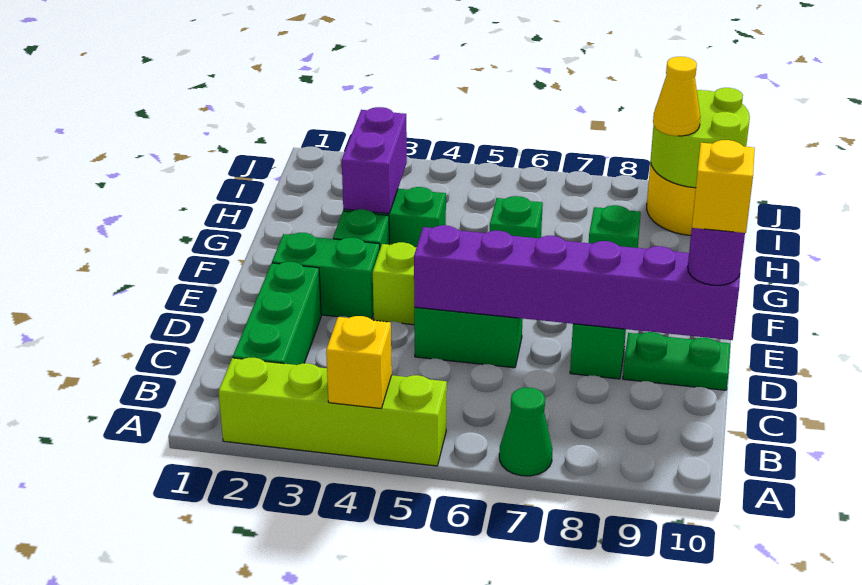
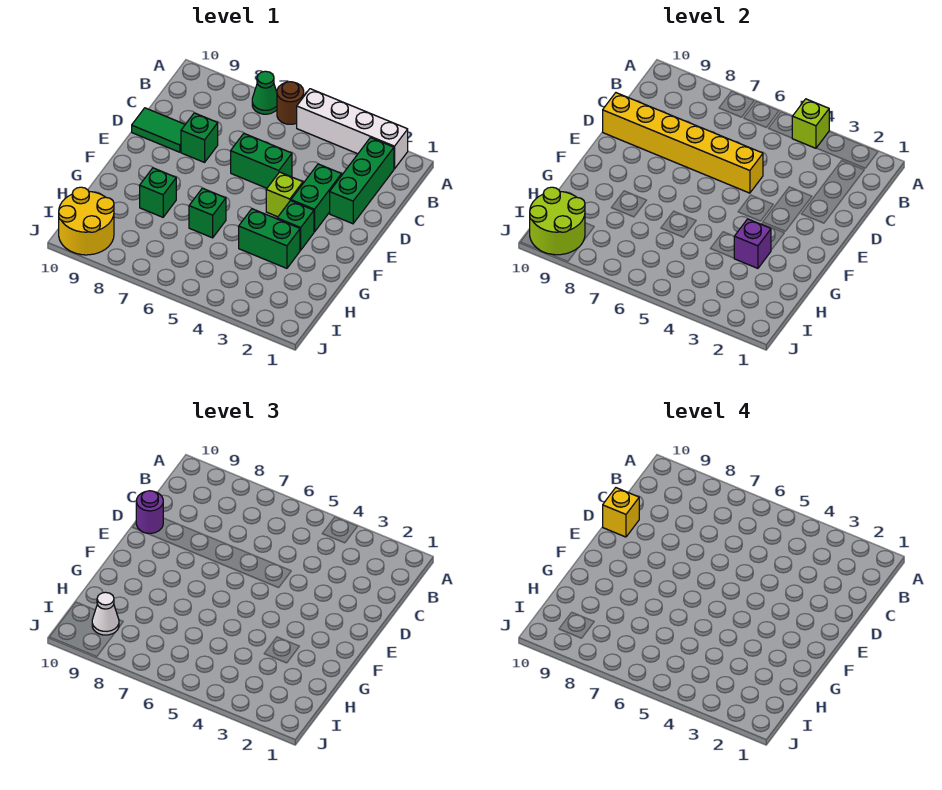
lime 1x4 brick [219,358,447,466] -> white 1x4 brick [297,89,408,169]
yellow 1x1 brick [326,316,392,408] -> lime 1x1 brick [792,99,829,148]
none -> brown 1x1 round brick [277,82,304,124]
purple 1x6 brick [414,225,740,340] -> yellow 1x6 brick [603,93,763,193]
green 1x2 plate [623,332,730,390] -> green 1x2 tile [132,108,185,152]
green 1x2 brick [272,233,380,319] -> green 1x2 brick turned to [291,164,342,232]
purple 1x2 brick [342,107,407,214] -> purple 1x1 brick [734,219,771,268]
yellow 1x1 cone [653,57,700,136] -> white 1x1 cone [92,592,119,635]

